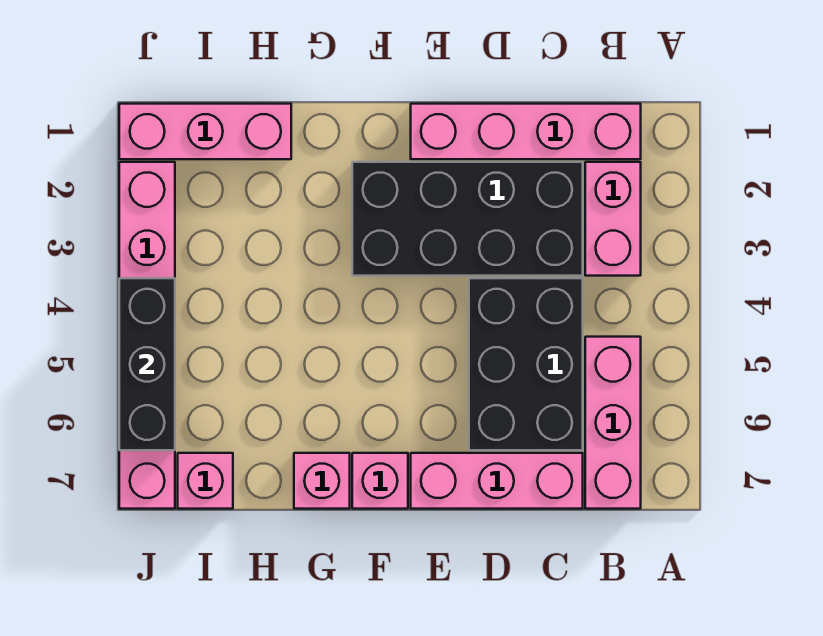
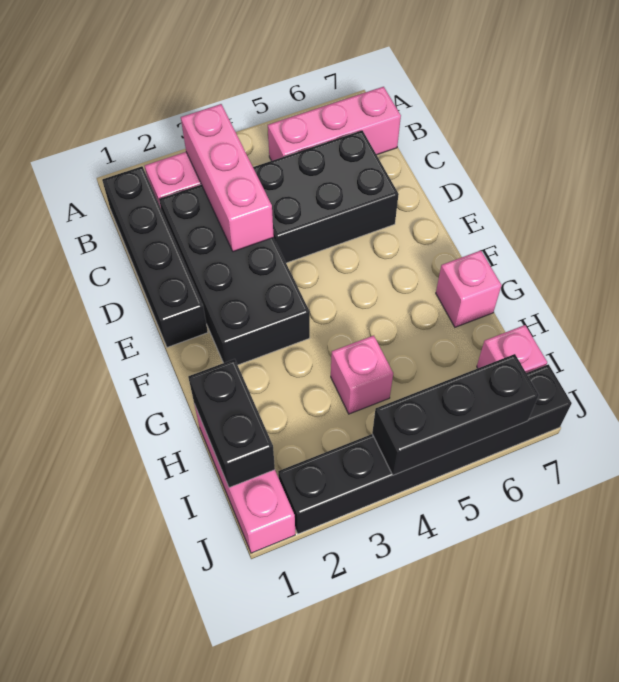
pink 1x4 brick [411,104,641,159] -> black 1x4 brick [102,166,208,347]
pink 1x3 brick [411,453,583,509] -> pink 1x3 brick moved to [181,104,274,252]
pink 1x1 brick [352,453,408,509] -> pink 1x1 brick moved to [331,336,393,414]
none -> black 1x2 brick [188,359,275,488]
pink 1x6 brick [119,162,175,509] -> black 1x6 brick [278,364,572,534]

